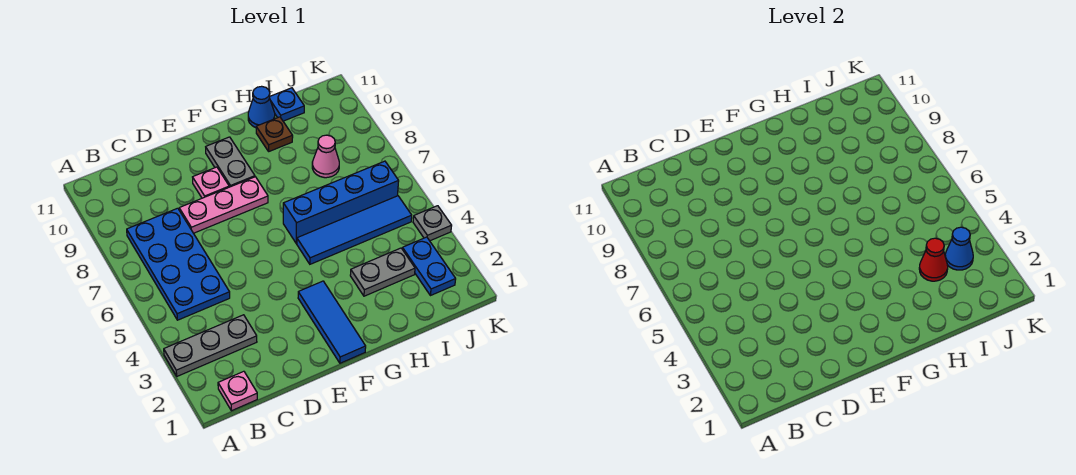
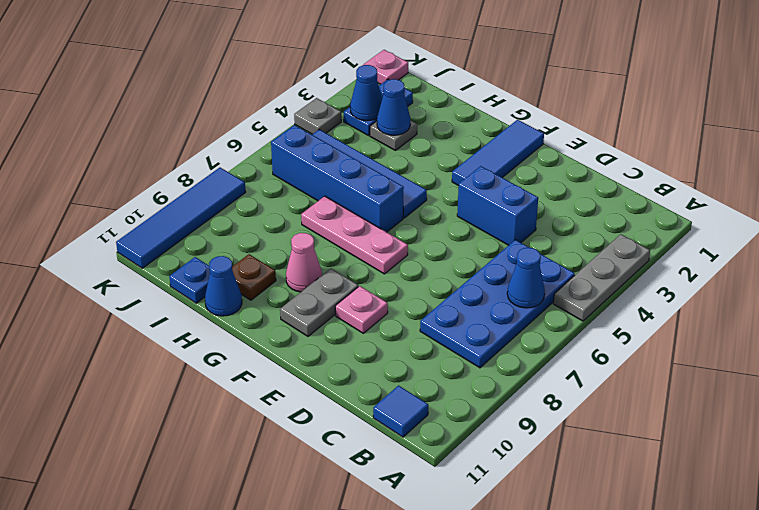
grey 1x3 plate [164,315,257,376] -> grey 1x3 plate turned to [553,234,650,321]
pink 1x1 plate [218,371,257,411] -> pink 1x1 plate moved to [363,50,408,84]
none -> blue 1x1 cone [507,248,545,308]
none -> blue 1x1 tile [373,386,428,437]
none -> blue 1x2 brick [457,166,538,245]
pink 1x3 plate [179,177,268,233] -> pink 1x3 plate moved to [301,196,408,274]
grey 1x2 plate [350,248,415,296] -> grey 1x1 plate [370,120,417,150]
red 1x1 cone [919,238,948,281] -> blue 1x1 cone [377,79,410,135]
pink 1x1 cone [312,135,339,178] -> pink 1x1 cone moved to [286,233,322,292]
none -> blue 1x4 tile [116,168,246,268]

